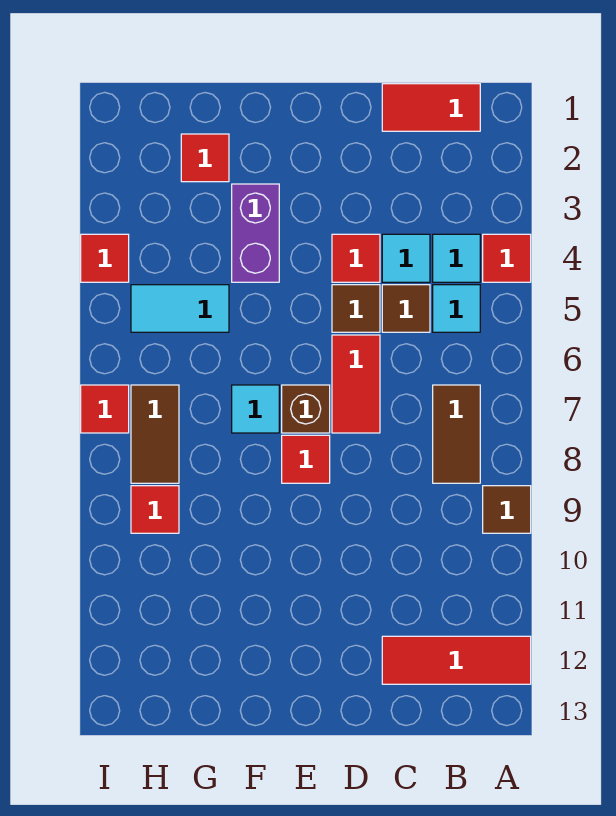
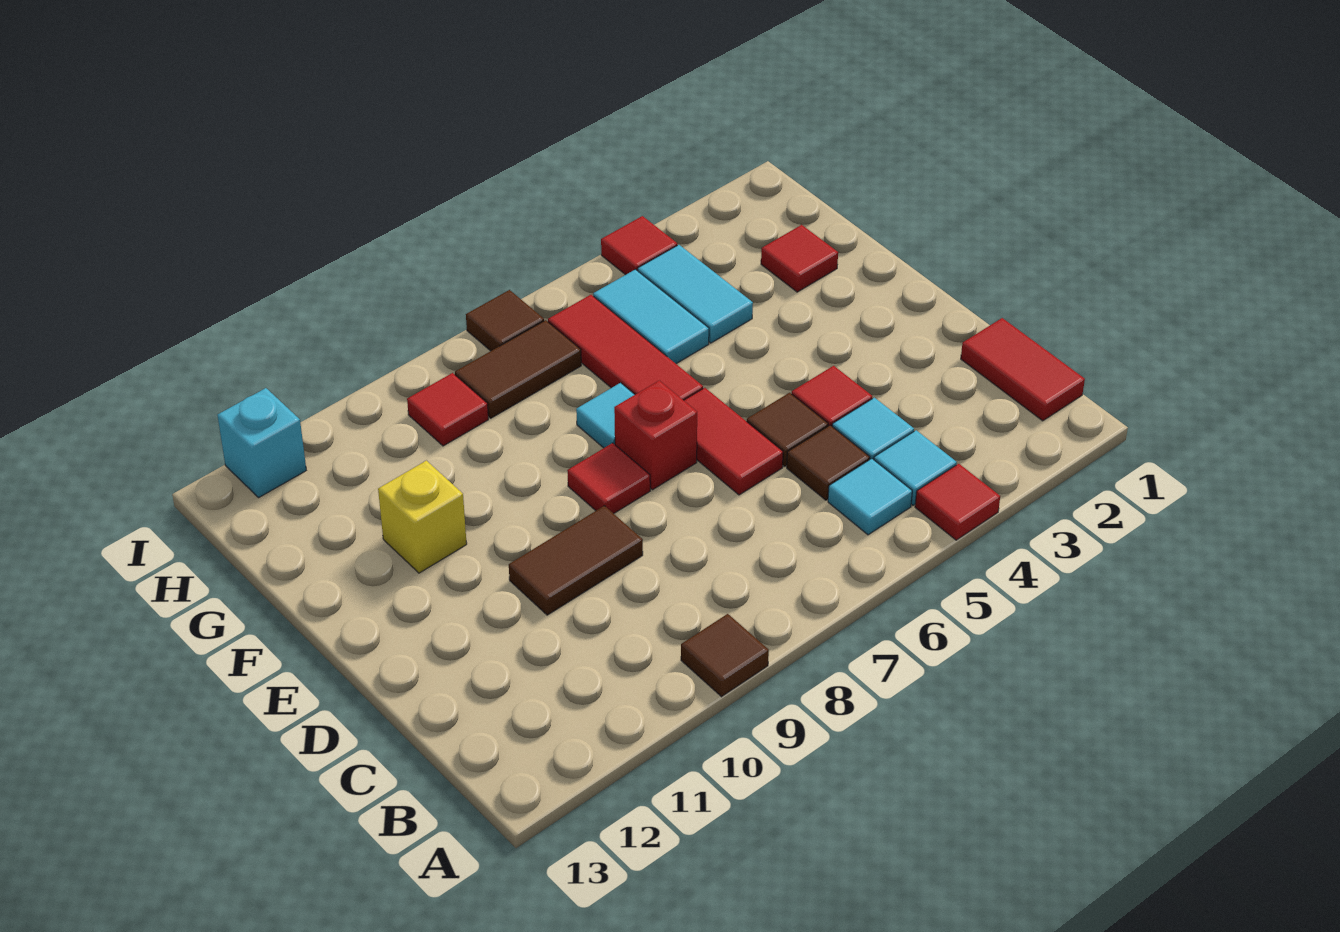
red 1x3 tile [382,636,531,684] -> red 1x3 tile moved to [548,295,703,400]
brown 1x2 tile [433,385,480,483] -> brown 1x2 tile moved to [509,506,643,615]
red 1x2 tile [332,335,380,433] -> red 1x2 tile turned to [684,388,783,495]
brown 1x1 brick [282,385,330,433] -> red 1x1 brick [614,380,697,490]
purple 1x2 brick [232,184,279,282] -> none
none -> yellow 1x1 brick [378,461,467,573]
none -> cyan 1x2 tile [638,245,753,343]
red 1x1 tile [81,385,129,433] -> brown 1x1 tile [466,290,544,351]
none -> cyan 1x1 brick [217,388,306,498]

